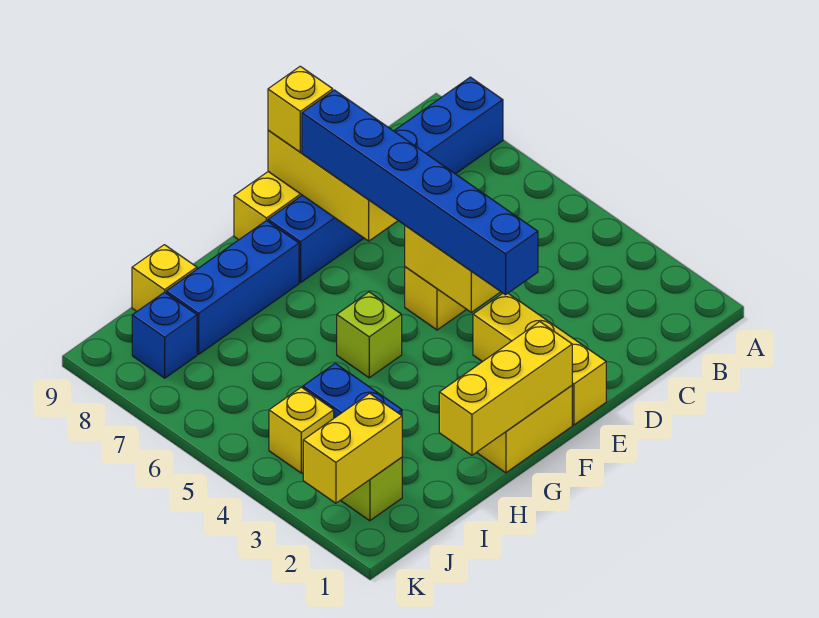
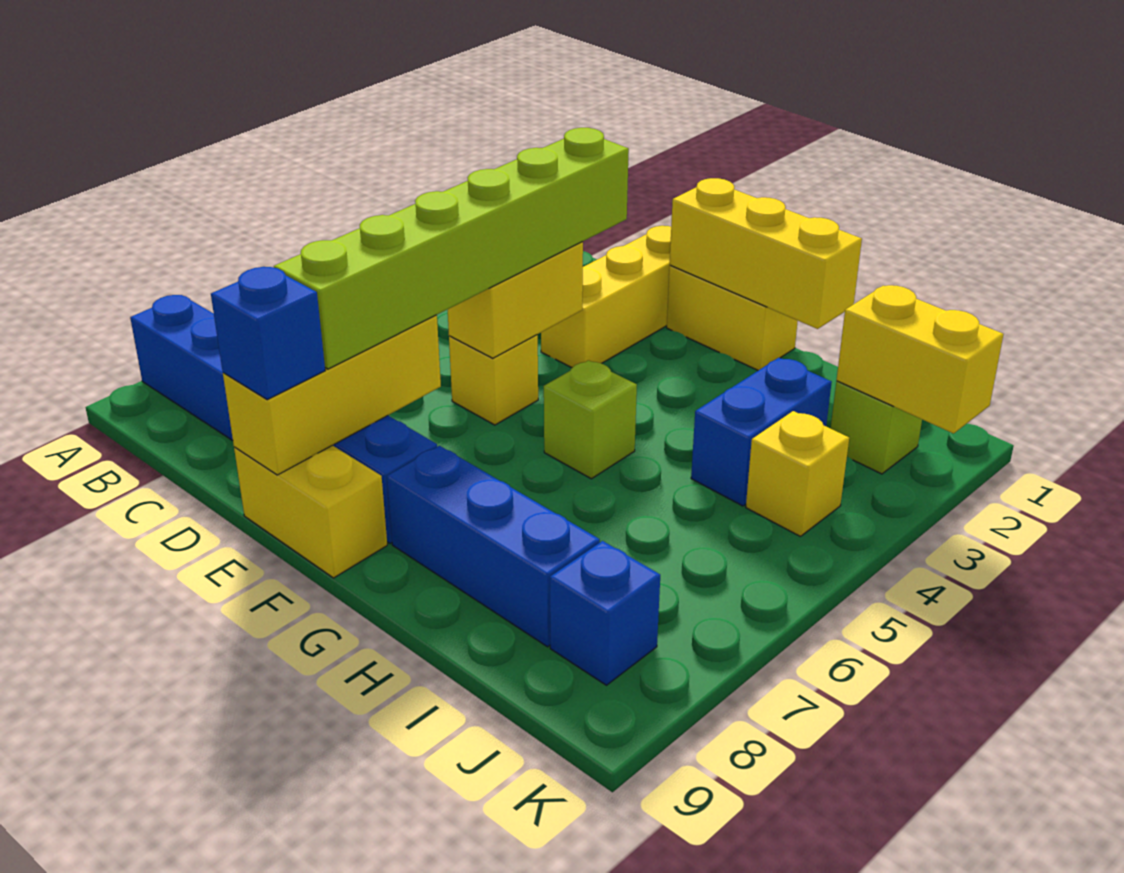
blue 1x6 brick [302,90,538,295] -> lime 1x6 brick [274,128,629,369]
yellow 1x1 brick [268,66,333,152] -> blue 1x1 brick [211,267,325,400]
yellow 1x1 brick [132,245,197,311] -> none

